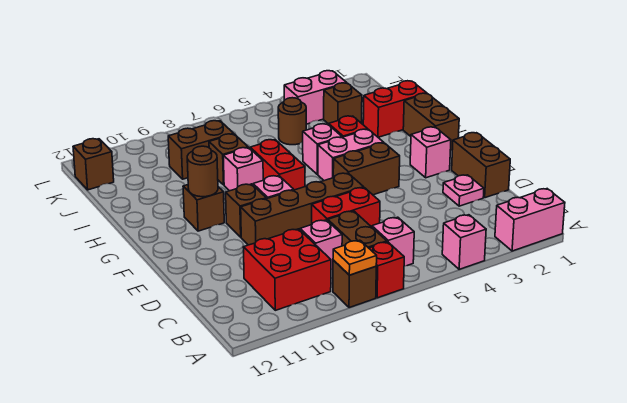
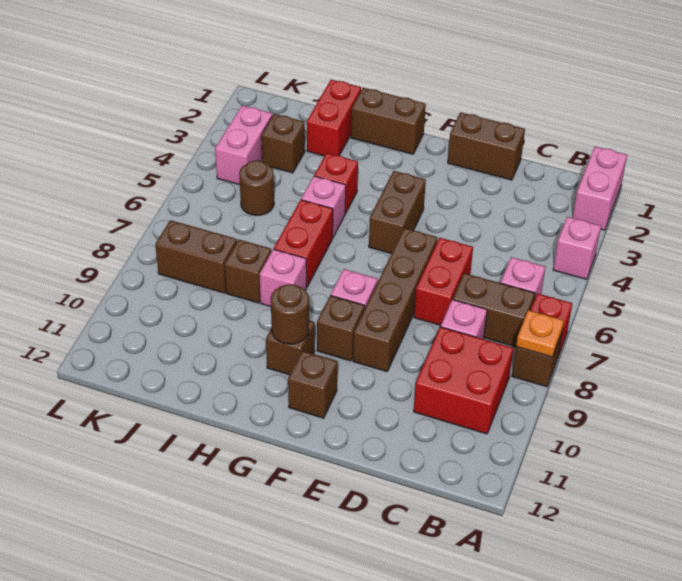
pink 1x1 plate [443,175,484,206] -> none
pink 1x1 brick [410,127,451,178] -> none
pink 1x2 brick [318,129,384,181] -> none
red 1x2 brick [250,140,305,190] -> red 1x2 brick turned to [274,200,333,287]
brown 1x2 brick [168,121,234,179] -> brown 1x2 brick turned to [155,220,237,293]
brown 1x1 brick [73,139,114,190] -> brown 1x1 brick moved to [288,351,337,418]

